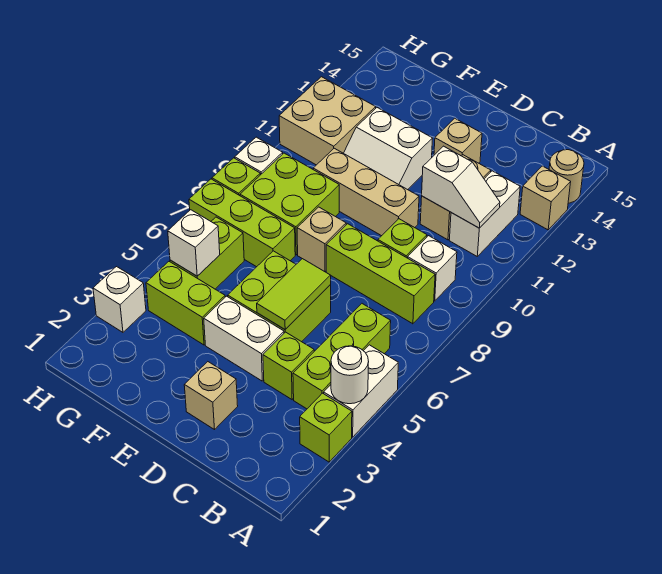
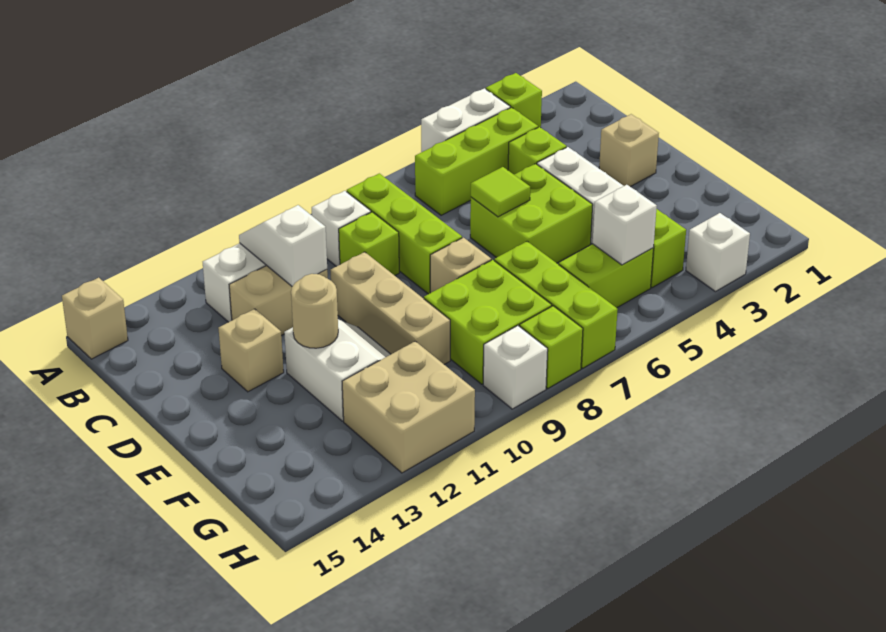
white 1x1 round brick [331,346,369,404] -> none
tan 1x1 brick [520,166,571,230] -> tan 1x1 brick moved to [62,278,128,359]
tan 1x1 round brick [549,150,584,203] -> tan 1x1 round brick moved to [291,274,338,348]
lime 1x2 tile [257,259,331,329] -> lime 1x1 tile [471,167,530,217]

